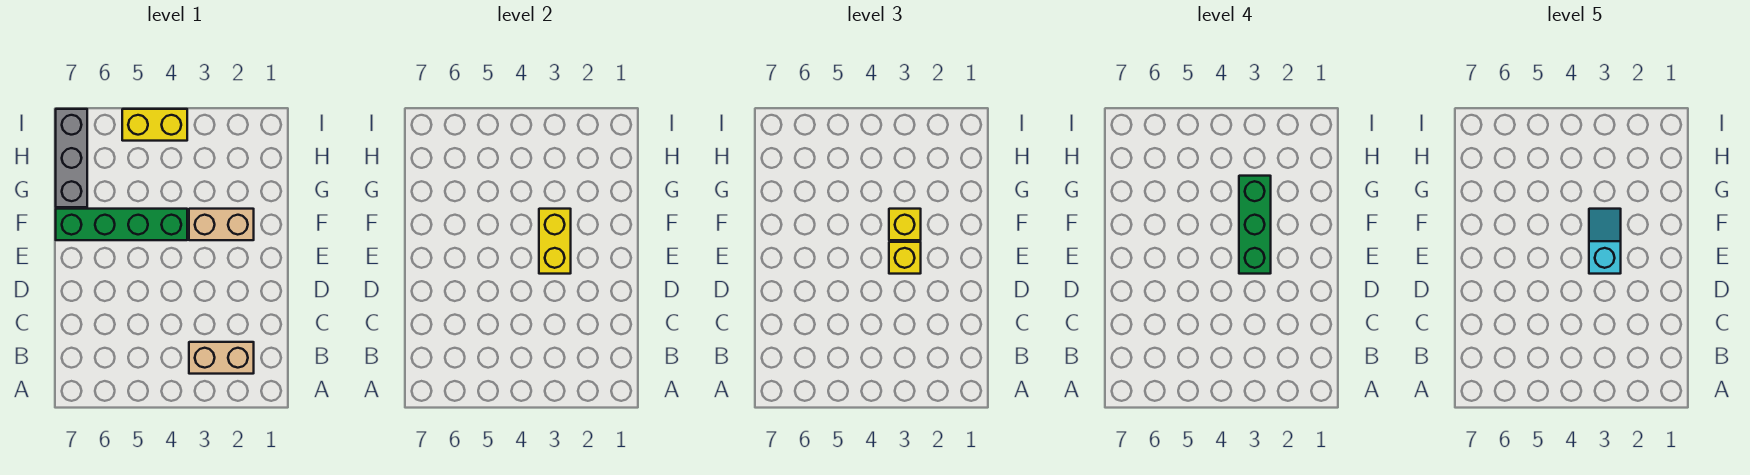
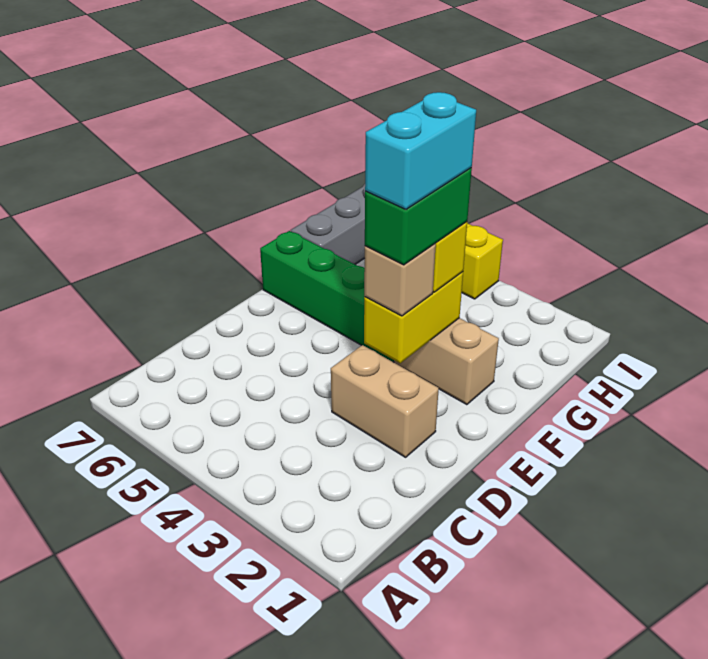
tan 1x2 brick [189,342,254,374] -> tan 1x2 brick moved to [331,345,439,457]
yellow 1x1 brick [889,242,921,274] -> tan 1x1 brick [364,244,436,316]
green 1x3 brick [1239,176,1271,274] -> green 1x2 brick [365,168,472,265]
cyan 1x2 slope [1589,209,1621,274] -> cyan 1x2 brick [365,92,476,209]

